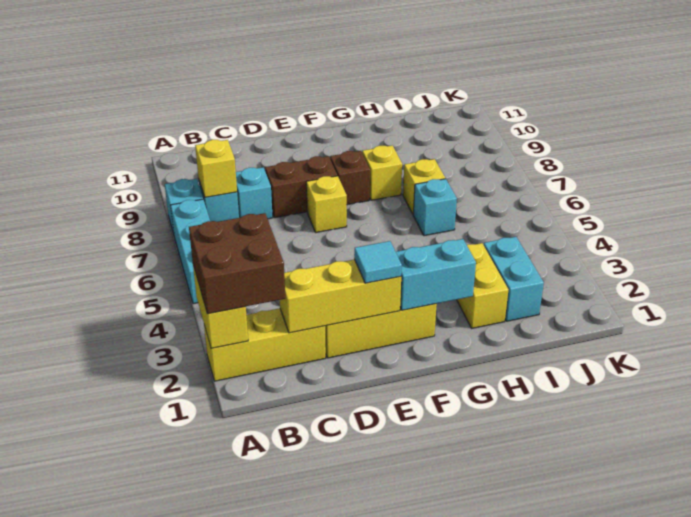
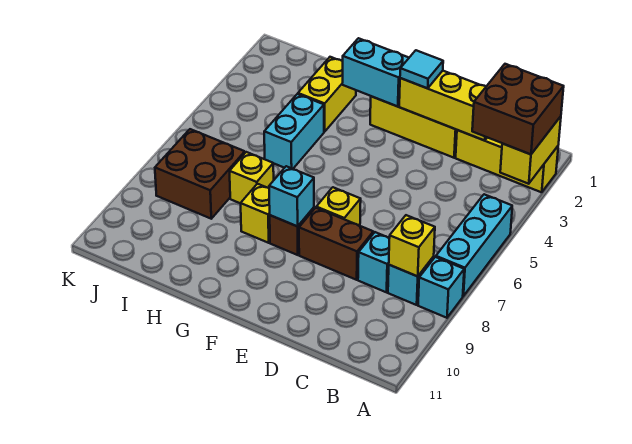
cyan 1x1 brick [413,179,457,236] -> cyan 1x1 brick moved to [269,166,314,226]
cyan 1x2 brick [484,237,544,321] -> cyan 1x2 brick moved to [264,94,324,169]
none -> brown 2x2 brick [155,129,245,219]

